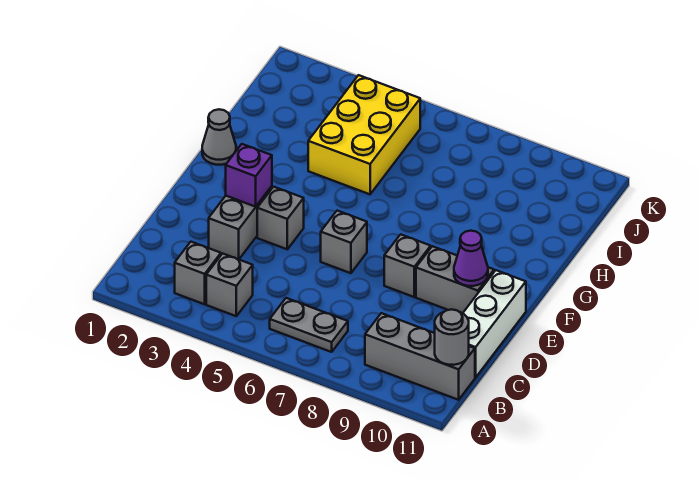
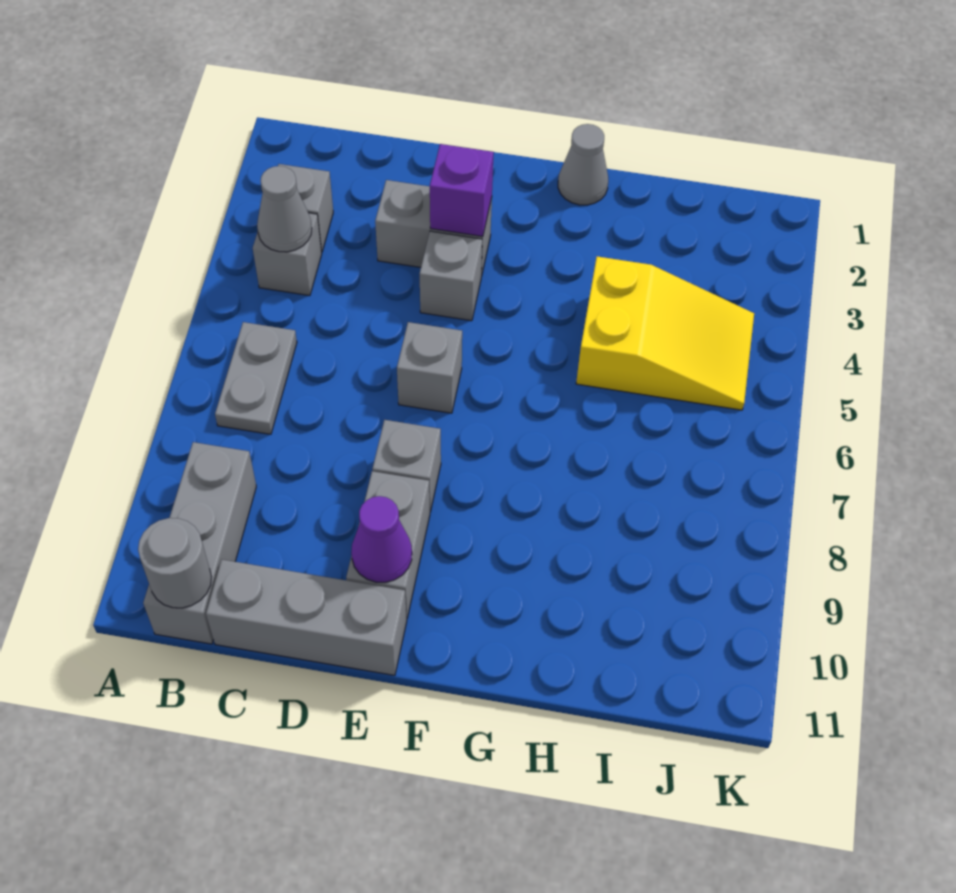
none -> grey 1x1 cone [257,166,312,252]
white 1x3 brick [463,270,526,377] -> grey 1x3 brick [206,560,407,675]
yellow 2x3 brick [308,75,420,194] -> yellow 2x3 slope [576,256,754,410]

